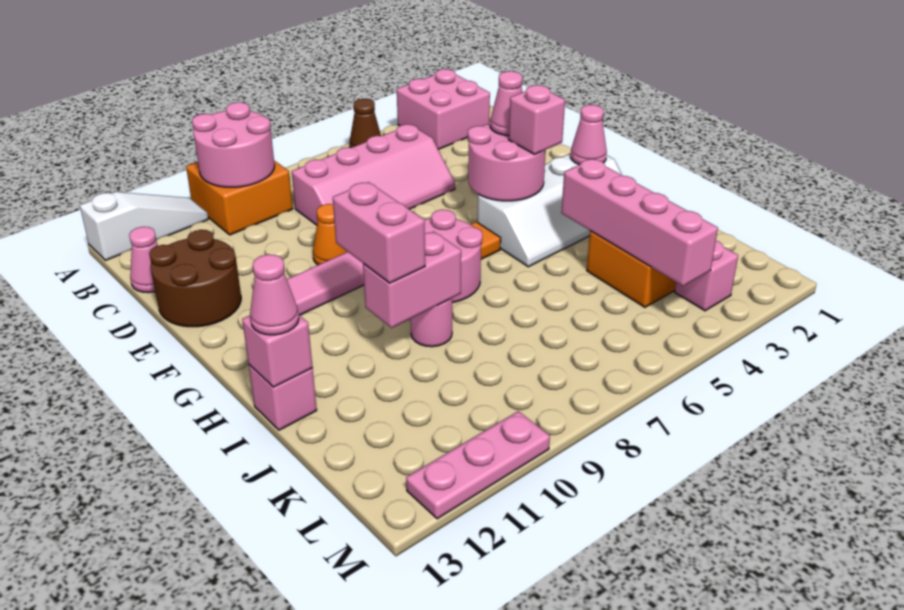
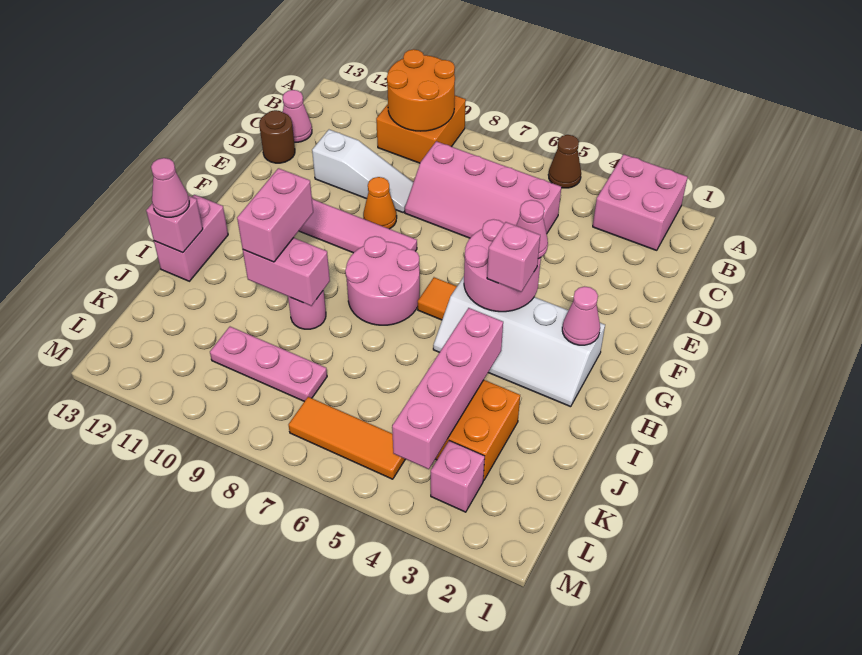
pink 2x2 round brick [192,102,275,187] -> orange 2x2 round brick [387,49,455,131]
white 1x3 slope [80,192,208,261] -> white 1x3 slope moved to [312,130,413,212]
brown 2x2 round brick [149,230,241,327] -> brown 1x1 round brick [259,110,295,163]
pink 1x1 brick [249,365,317,430] -> pink 1x2 brick [154,195,228,281]
none -> orange 1x3 tile [289,397,405,479]
pink 1x3 plate [406,411,550,519] -> pink 1x3 plate moved to [210,327,327,401]

